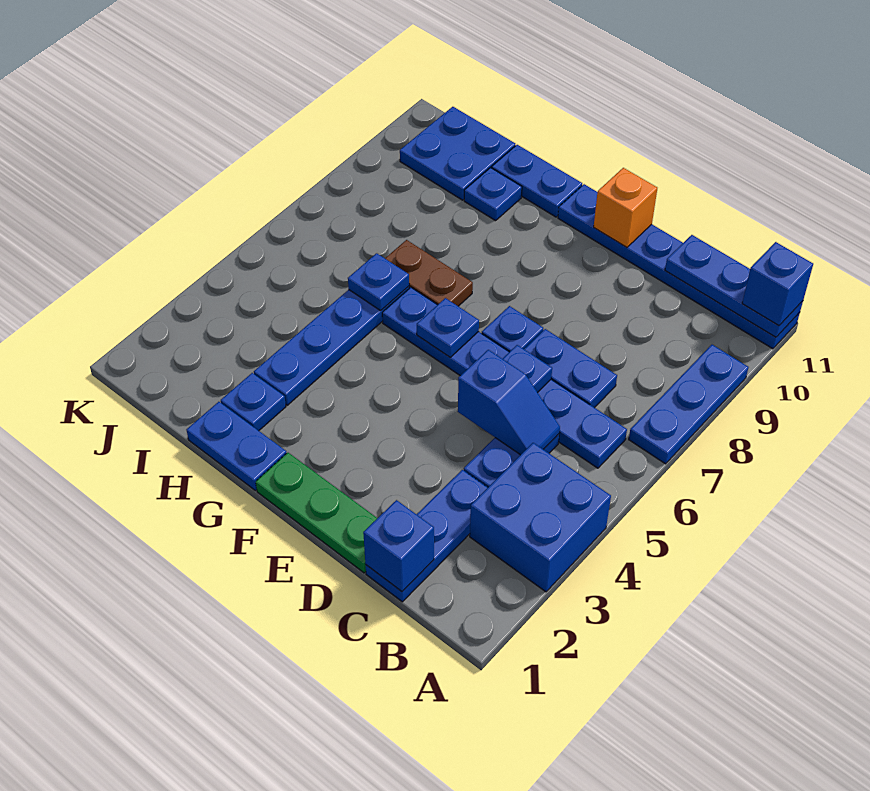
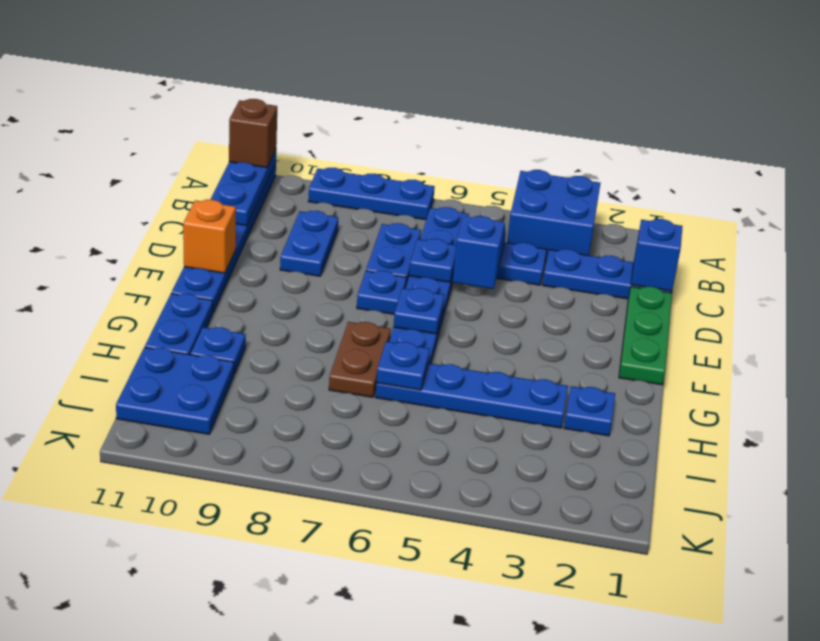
blue 1x1 brick [742,242,813,325] -> brown 1x1 brick [229,99,277,168]
blue 1x2 plate [187,402,286,491] -> blue 1x2 plate moved to [280,211,338,276]

